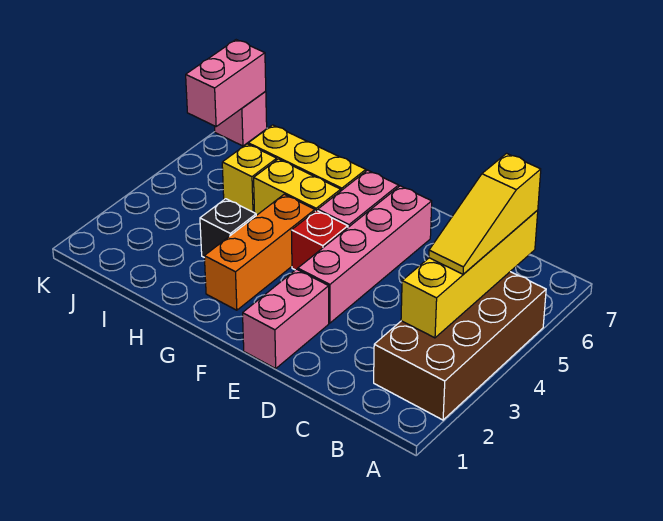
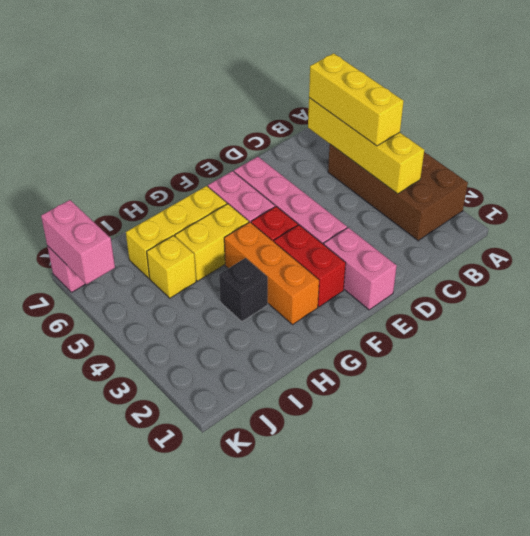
yellow 1x3 slope [429,153,541,274] -> yellow 1x3 brick [309,53,404,146]
none -> red 1x2 brick [274,225,346,307]

